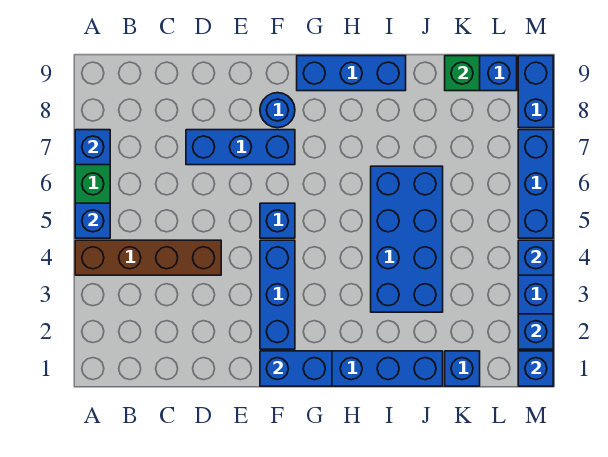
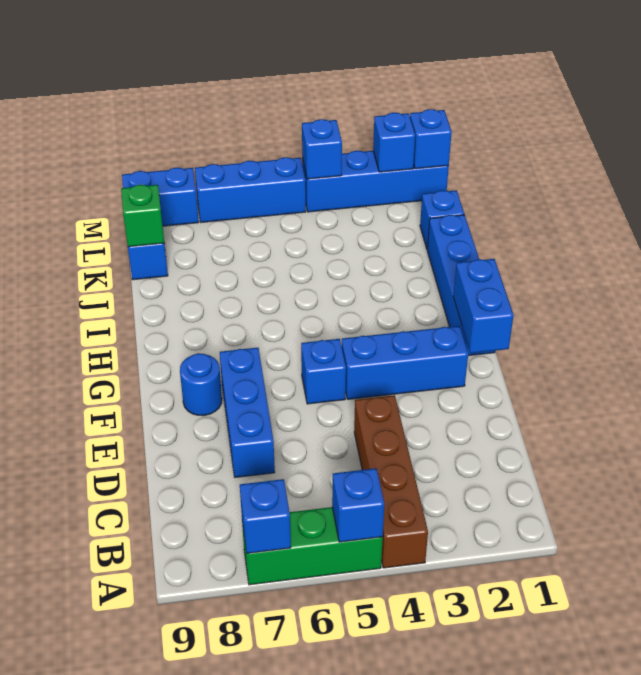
blue 1x3 brick [297,56,406,91] -> none
blue 2x4 brick [371,166,443,312] -> none

